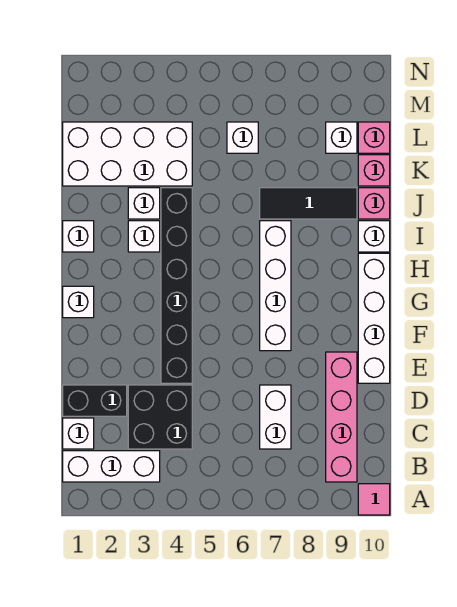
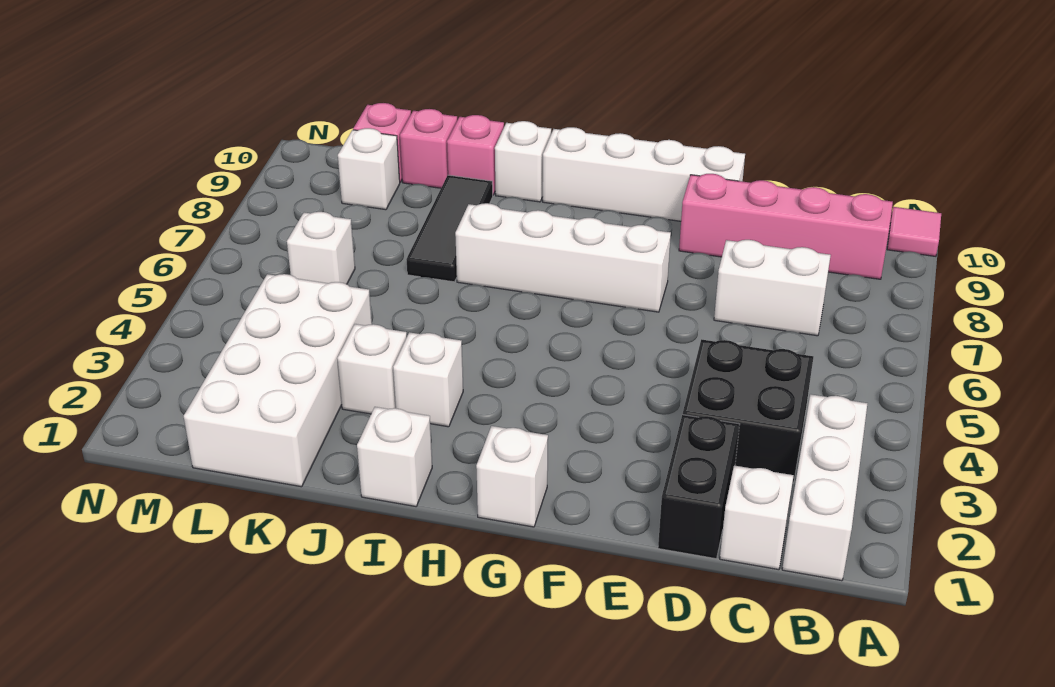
black 1x6 brick [161,188,192,383] -> none

